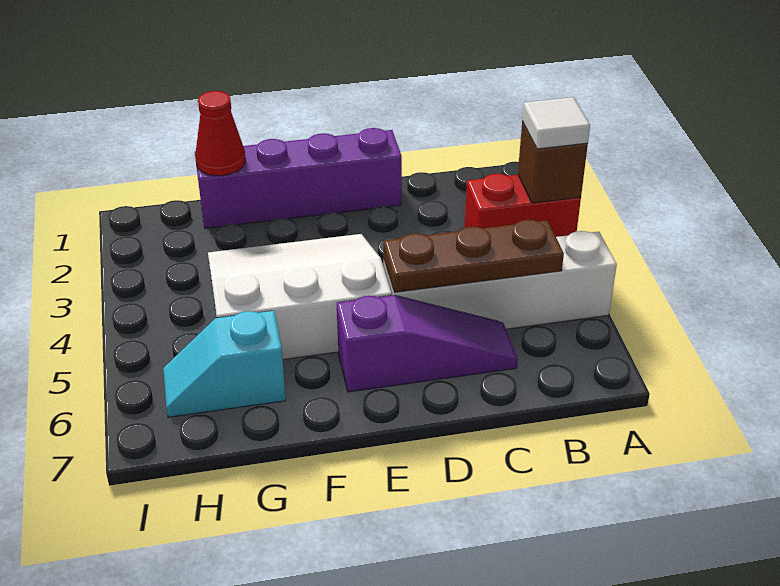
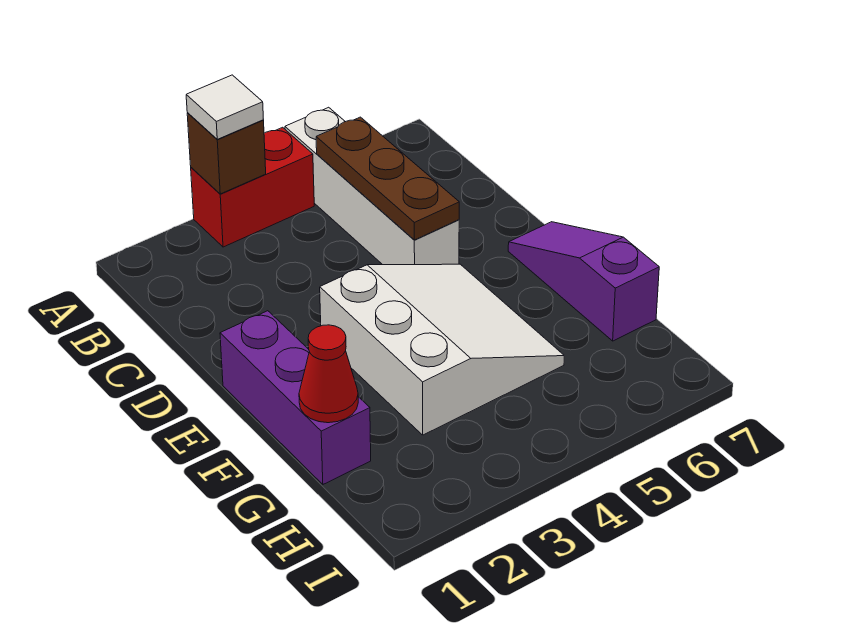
red 1x2 brick [465,174,581,237] -> red 1x2 brick turned to [191,127,314,247]
purple 1x3 slope [337,295,518,392] -> purple 1x3 slope moved to [508,222,659,341]
purple 1x4 brick [195,128,402,228] -> purple 1x3 brick [220,311,371,484]
white 3x3 slope [208,234,392,359] -> white 3x3 slope turned to [320,264,564,435]
cyan 1x2 slope [163,311,286,417] -> none

